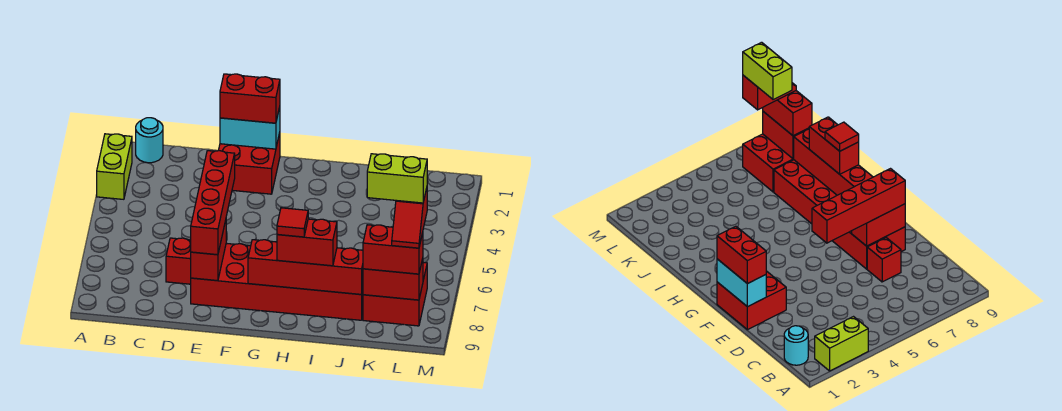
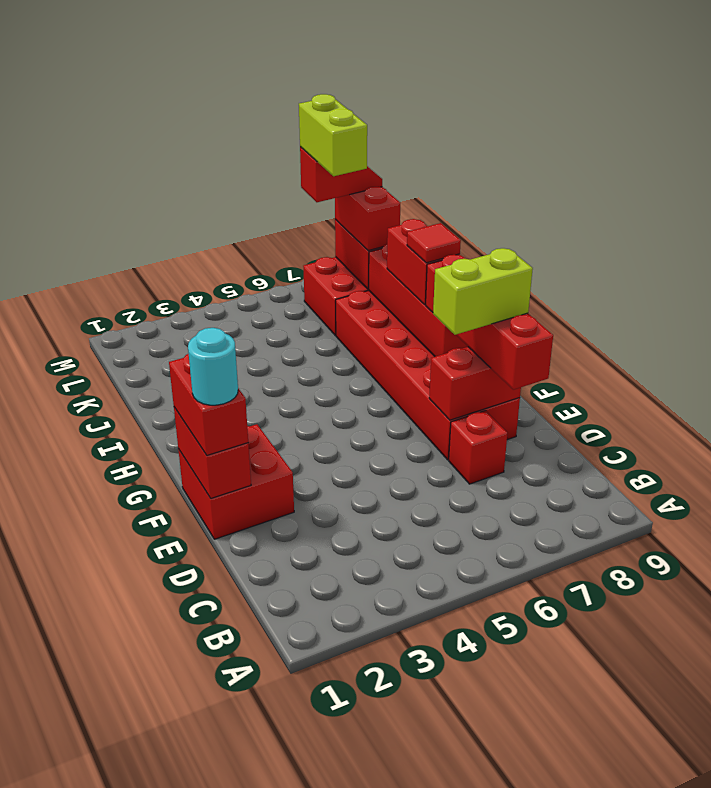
lime 1x2 brick [97,134,132,199] -> lime 1x2 brick moved to [433,248,533,335]
cyan 1x1 round brick [136,118,163,163] -> cyan 1x1 round brick moved to [188,328,238,405]
cyan 1x2 brick [220,107,280,149] -> red 1x2 brick [174,407,251,499]
red 1x4 brick [191,151,235,255] -> red 1x4 brick turned to [426,255,553,390]

